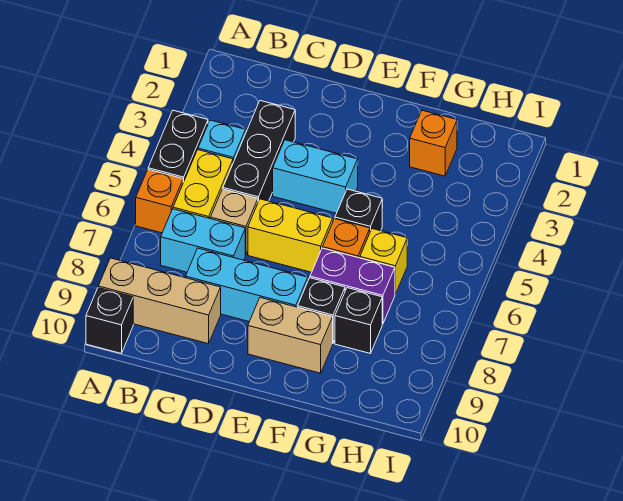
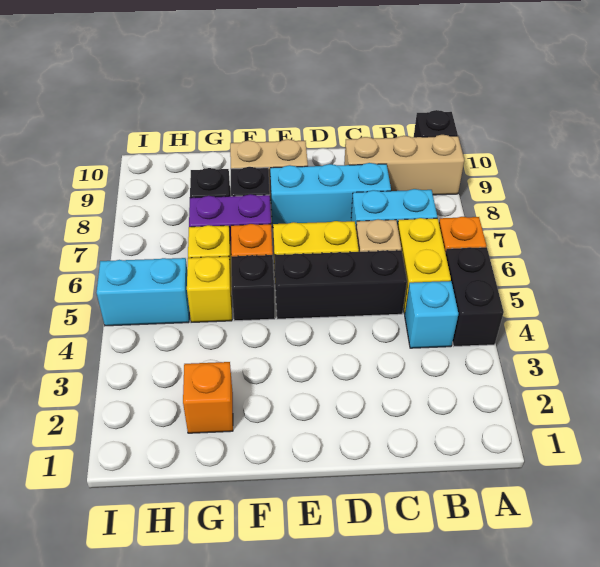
black 1x3 brick [223,101,295,202] -> black 1x3 brick turned to [275,250,407,319]
cyan 1x2 brick [273,140,358,213] -> cyan 1x2 brick moved to [97,258,189,326]
none -> yellow 1x1 brick [187,256,232,322]

